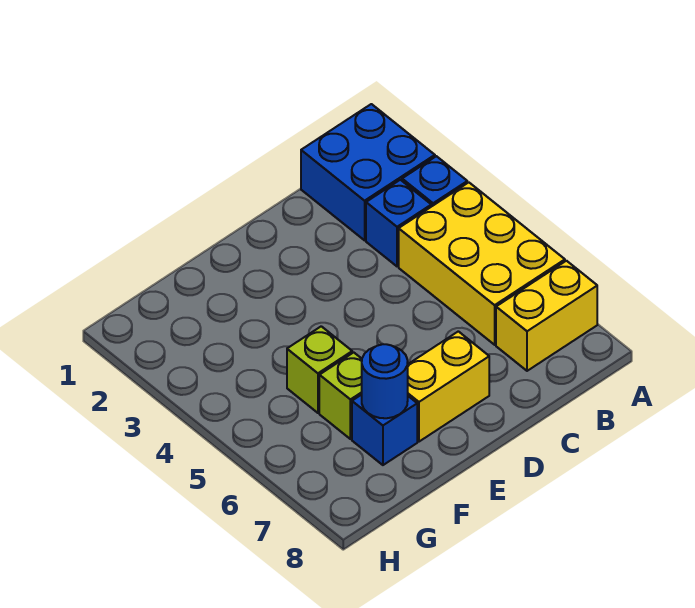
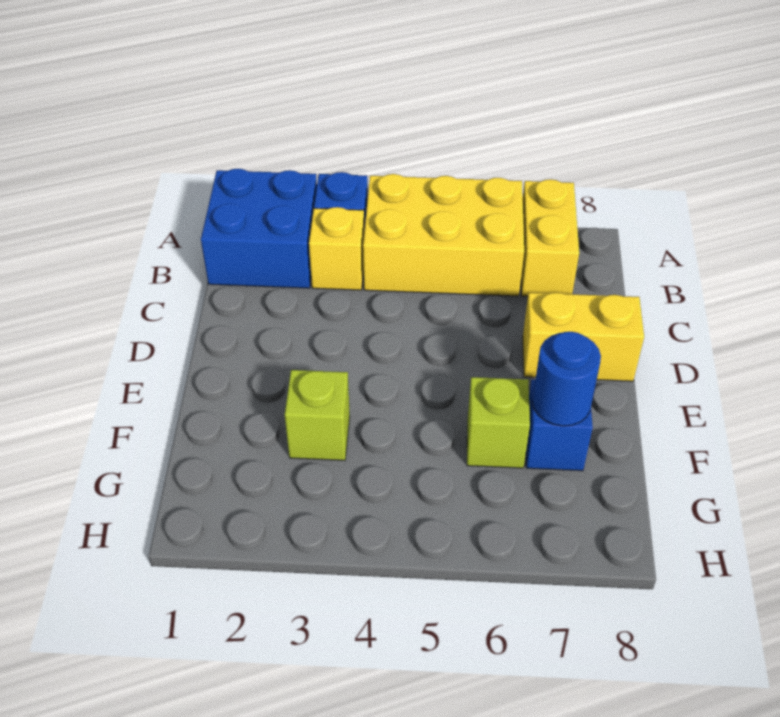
blue 1x1 brick [366,180,431,266] -> yellow 1x1 brick [309,207,364,290]
yellow 1x2 brick [408,331,489,442] -> yellow 1x2 brick turned to [523,293,644,381]
lime 1x1 brick [287,326,352,413] -> lime 1x1 brick moved to [285,370,350,460]

